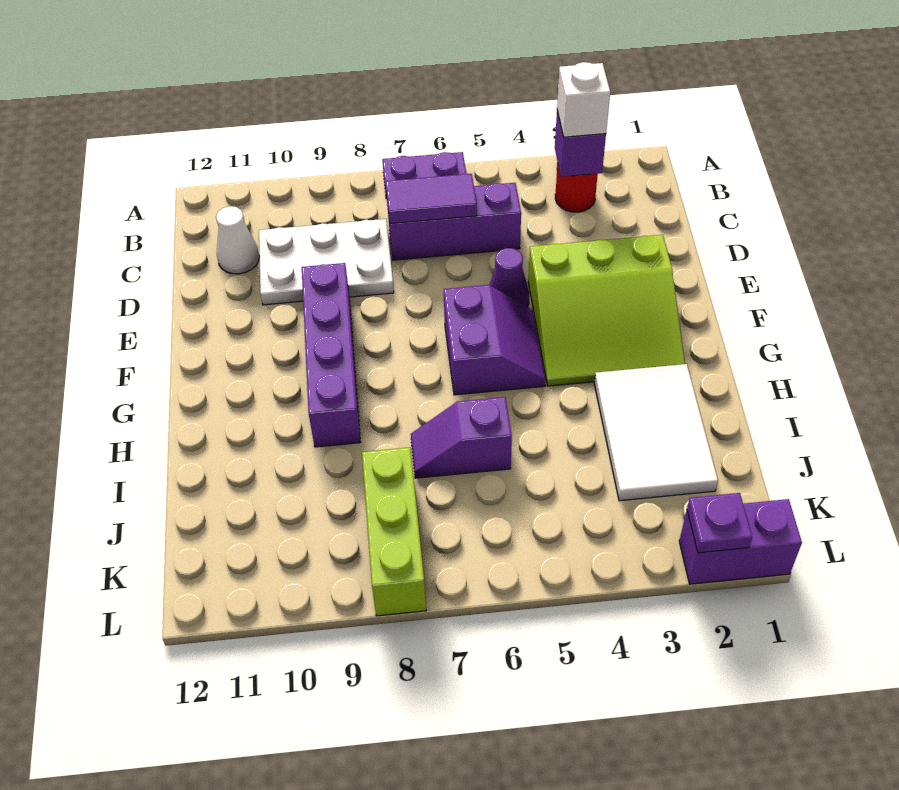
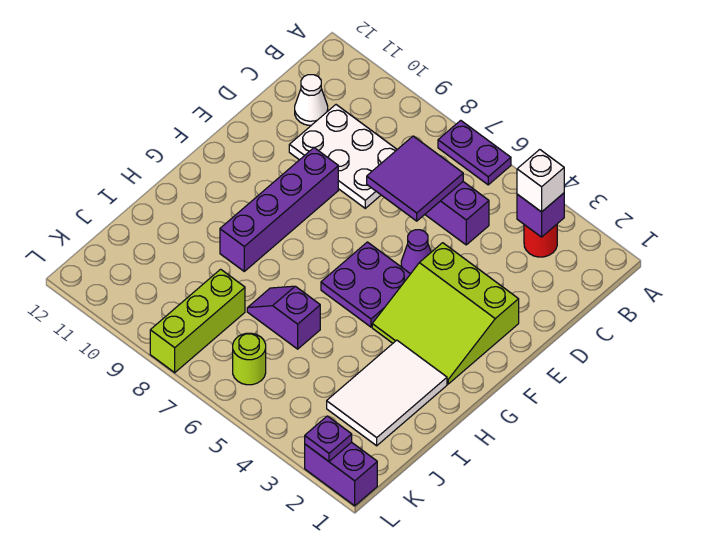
purple 1x2 tile [386,174,477,224] -> purple 2x2 tile [367,136,463,221]
purple 2x2 slope [444,285,546,395] -> purple 2x2 plate [321,242,410,327]
none -> lime 1x1 round brick [233,333,266,385]

